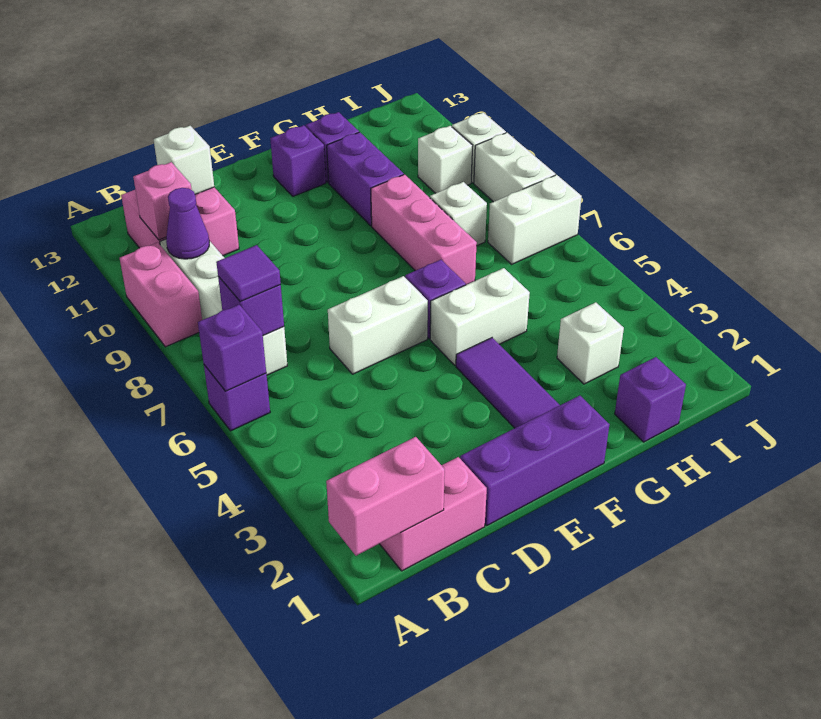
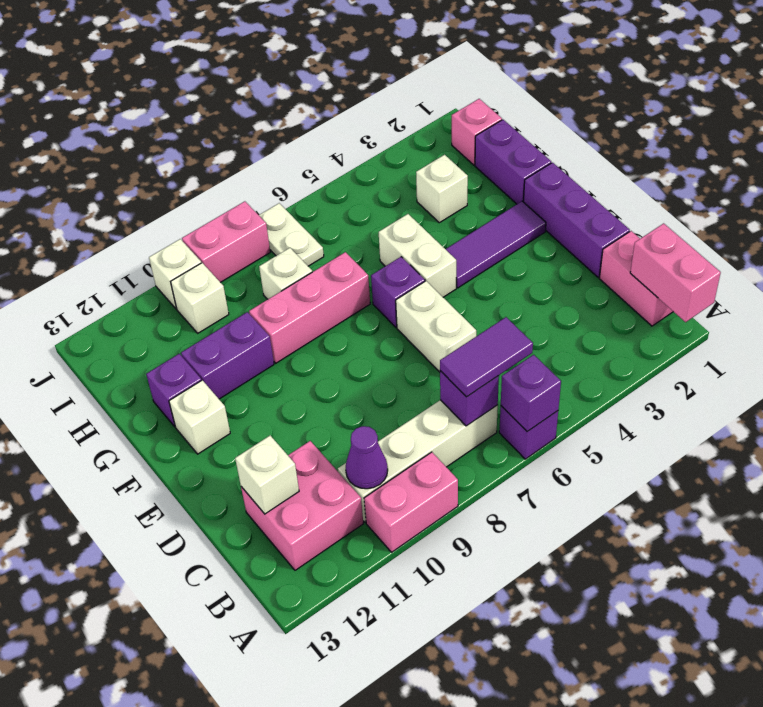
purple 1x1 tile [216,245,281,302] -> purple 1x2 tile [440,317,533,397]
pink 1x1 brick [133,162,192,240] -> pink 1x1 brick moved to [452,99,502,165]
purple 1x1 brick [270,125,326,196] -> white 1x1 brick [169,380,230,454]
purple 1x1 brick [615,357,686,442] -> purple 1x2 brick [475,120,551,204]
white 1x2 brick [488,175,582,264] -> white 1x2 plate [259,203,324,266]
white 1x2 brick [474,133,555,202] -> pink 1x2 brick [182,201,270,282]

